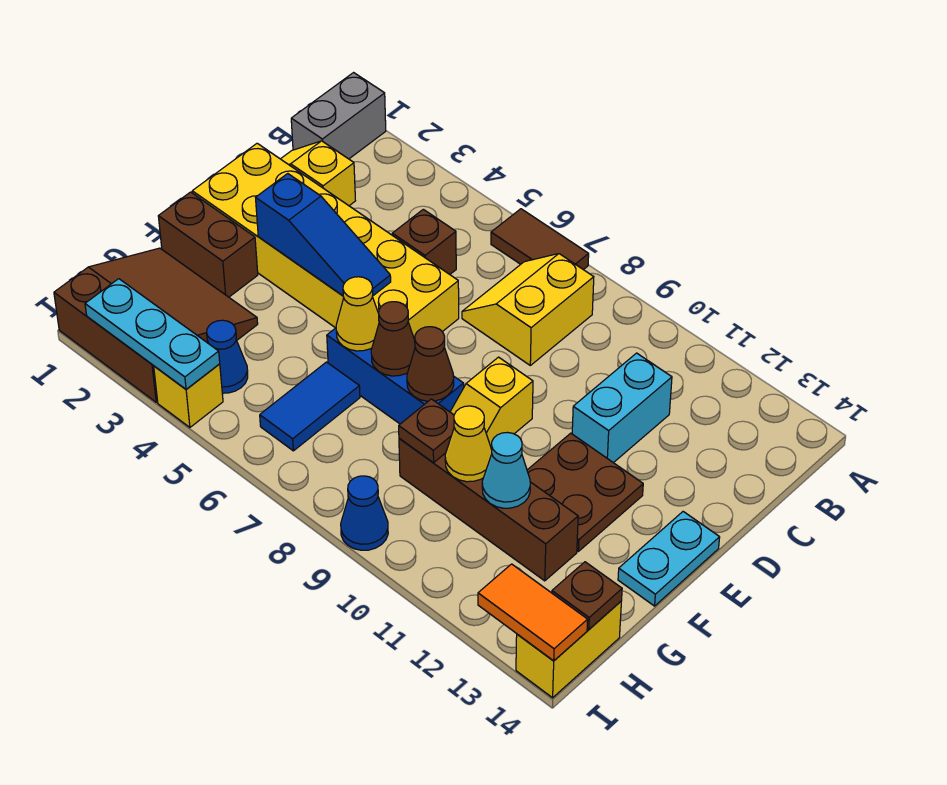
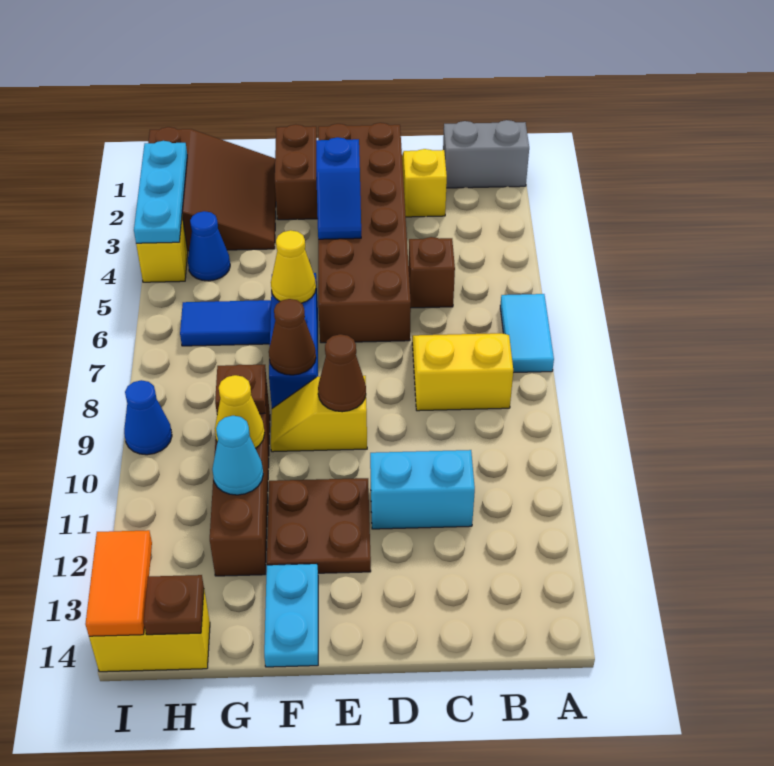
brown 1x2 tile [491,209,589,270] -> cyan 1x2 tile [500,294,554,373]
yellow 2x6 brick [192,143,459,340] -> brown 2x6 brick [318,123,411,343]
blue 1x3 slope [256,174,391,296] -> blue 1x2 slope [316,137,361,239]
cyan 1x2 plate [618,512,720,606] -> cyan 1x2 plate turned to [264,564,318,667]
brown 1x1 cone [371,302,415,376] -> brown 1x1 cone moved to [318,334,366,412]

